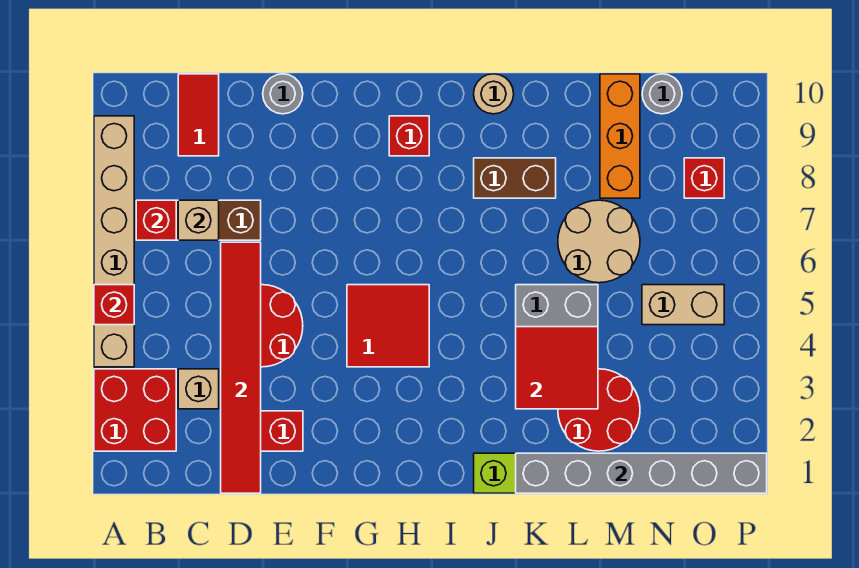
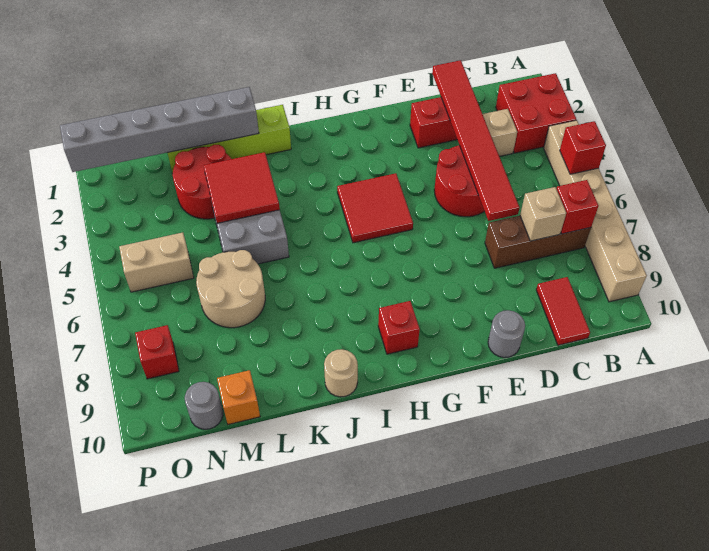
brown 1x2 brick [474,158,556,198] -> none
orange 1x3 brick [600,74,640,198] -> orange 1x1 brick [217,370,260,424]

